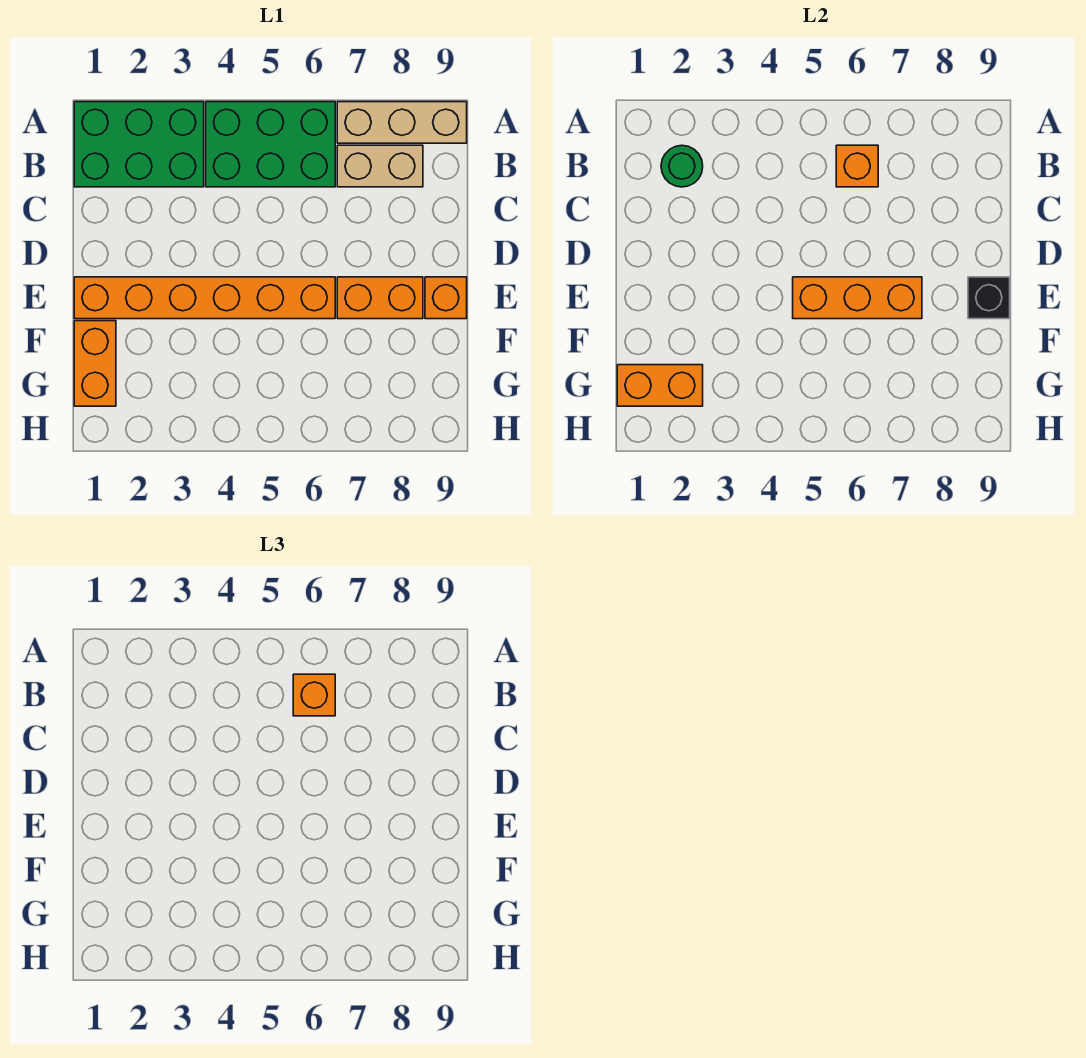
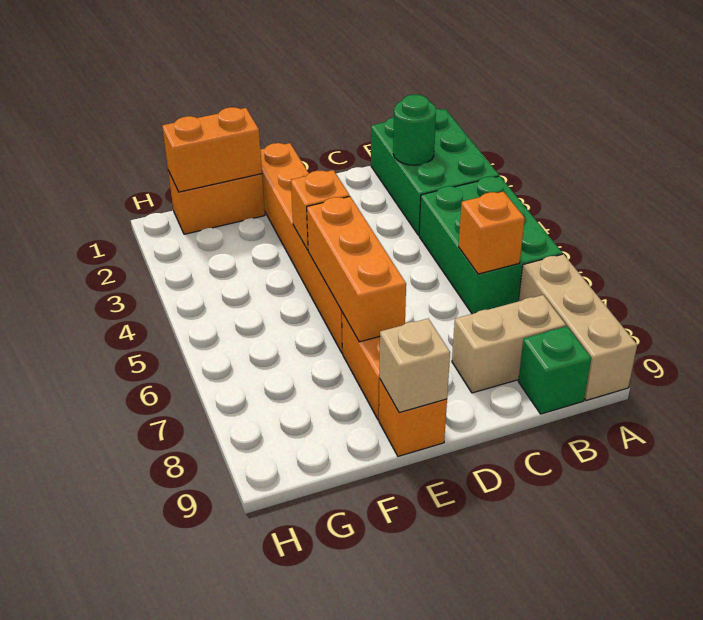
orange 1x1 brick [293,674,335,716] -> orange 1x1 brick moved to [291,170,350,250]
tan 1x2 brick [337,145,423,187] -> tan 1x2 brick turned to [452,295,566,393]
none -> green 1x1 brick [518,326,591,414]
black 1x1 brick [968,277,1010,319] -> tan 1x1 brick [380,318,450,413]
orange 1x2 brick [617,365,703,406] -> orange 1x2 brick turned to [162,107,262,192]

